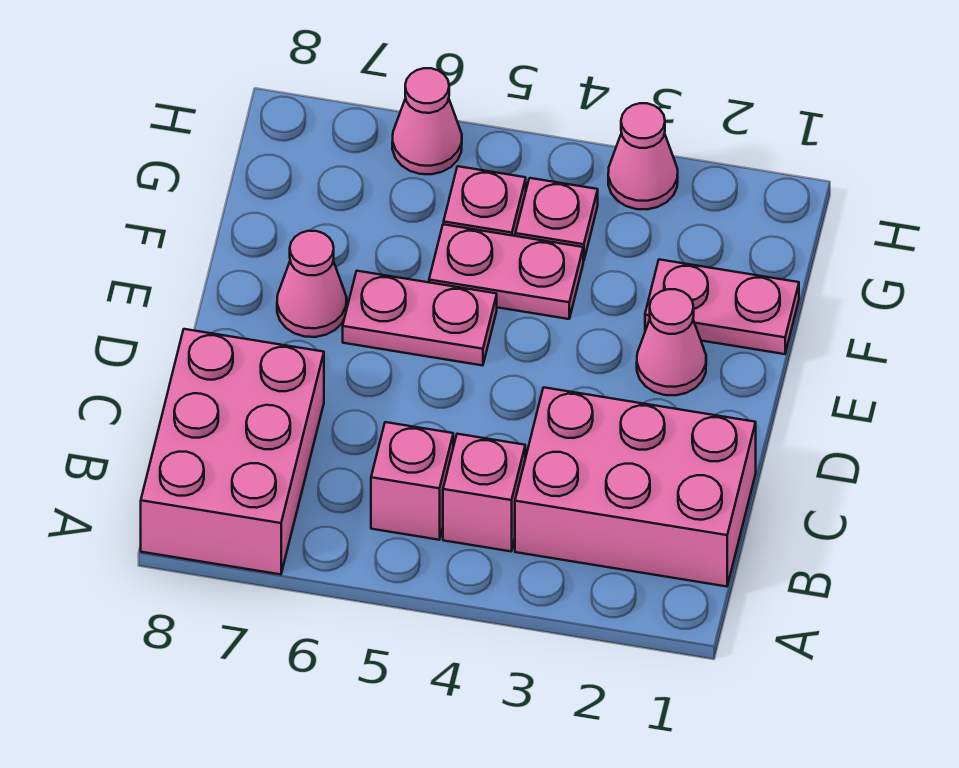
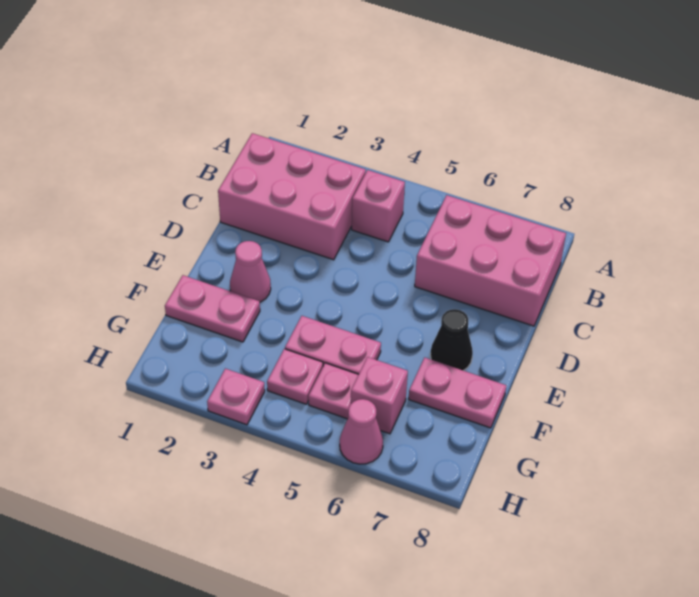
pink 2x3 brick [141,329,324,574] -> pink 2x3 brick turned to [415,195,566,326]
pink 1x1 brick [371,422,453,540] -> pink 1x1 brick moved to [351,357,408,434]
pink 1x2 plate [343,271,497,366] -> pink 1x2 plate moved to [409,357,506,428]
pink 1x1 cone [277,231,347,337] -> black 1x1 cone [430,309,473,371]
pink 1x1 cone [608,103,678,209] -> pink 1x1 plate [207,369,265,425]

